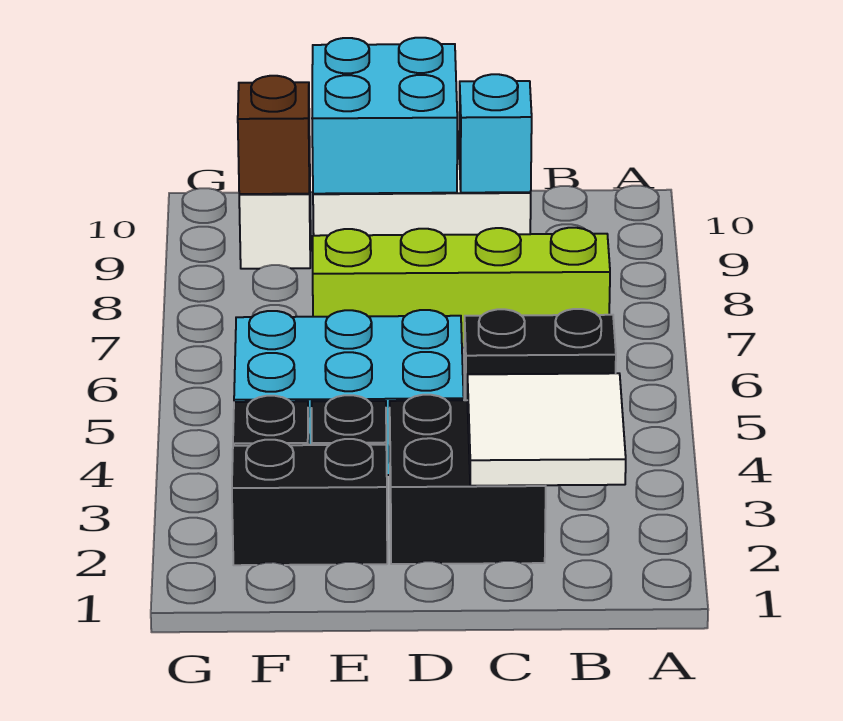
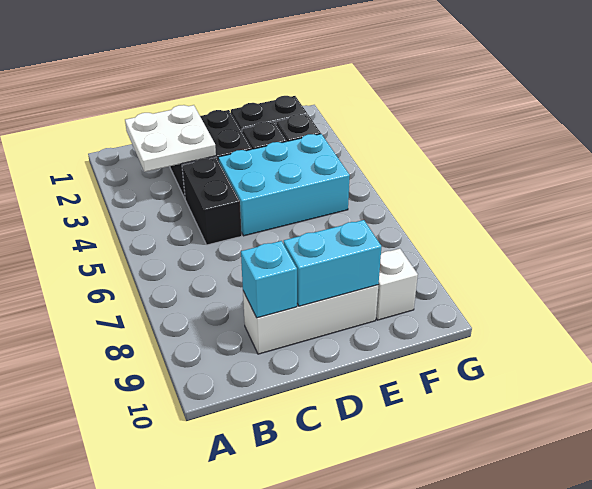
white 2x2 tile [467,373,626,486] -> white 2x2 plate [125,105,216,172]
black 1x2 brick [464,309,616,400] -> black 1x2 brick turned to [182,157,242,245]
lime 1x4 brick [313,228,610,348] -> none
cyan 2x2 brick [312,38,457,194] -> cyan 1x2 brick [284,220,381,306]
brown 1x1 brick [238,76,310,194] -> none

